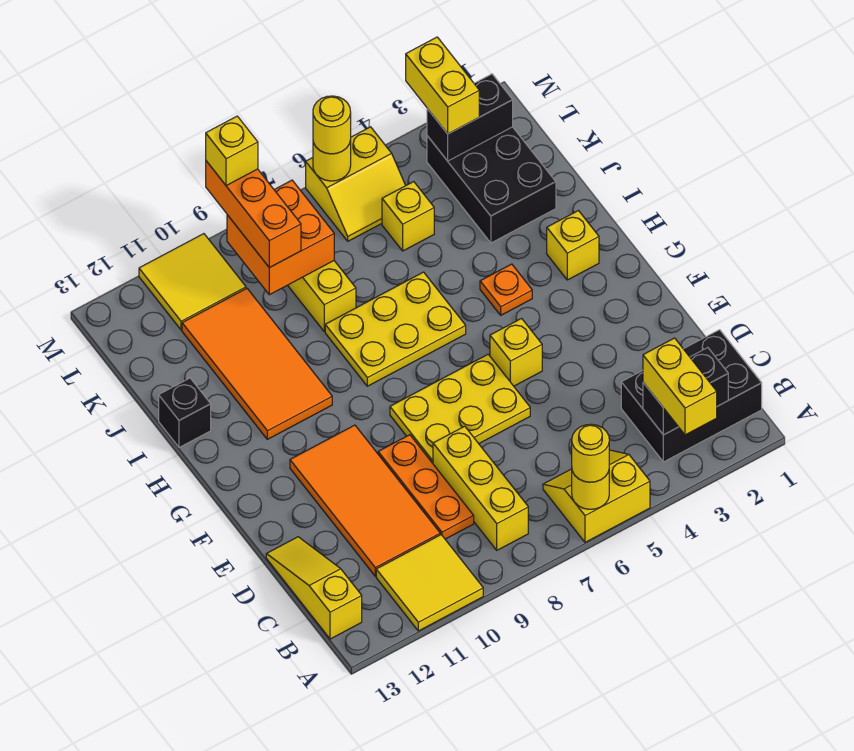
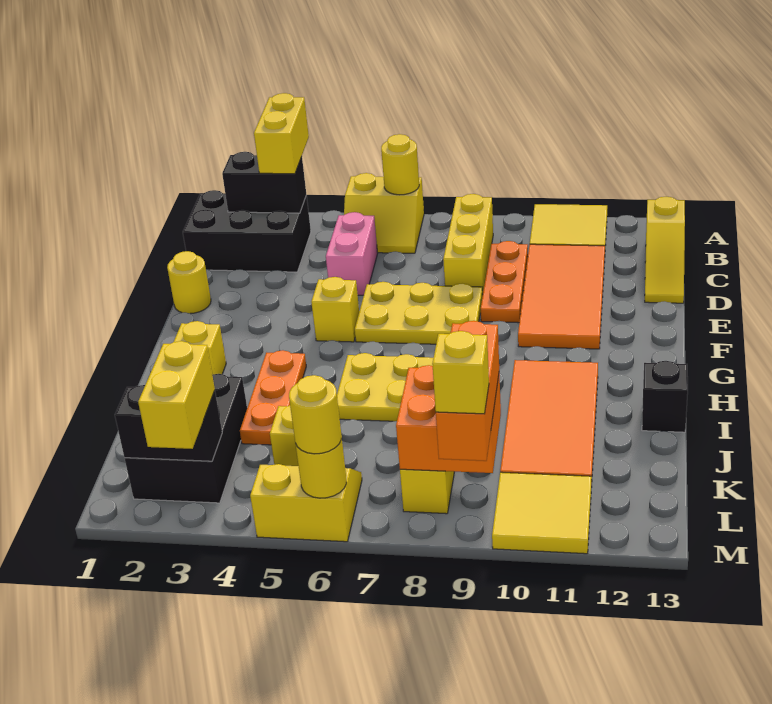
yellow 1x1 round brick [572,424,609,482] -> yellow 1x1 round brick moved to [167,251,211,313]
none -> pink 1x2 brick [326,212,378,295]
orange 1x1 plate [480,264,532,315] -> orange 1x3 plate [240,350,306,445]

